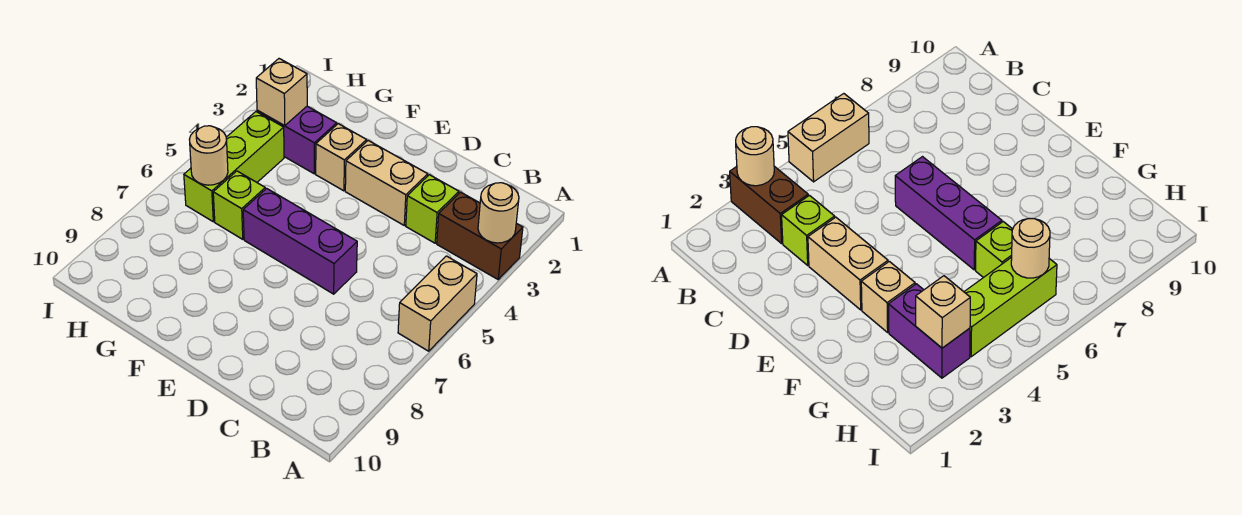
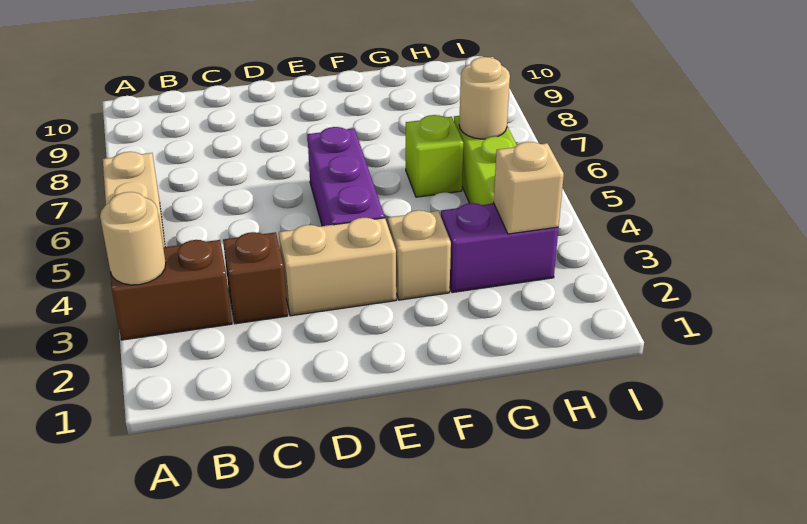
lime 1x1 brick [406,175,459,243] -> brown 1x1 brick [223,232,287,324]
purple 1x3 brick [243,188,357,294] -> purple 1x3 brick turned to [307,127,385,226]

